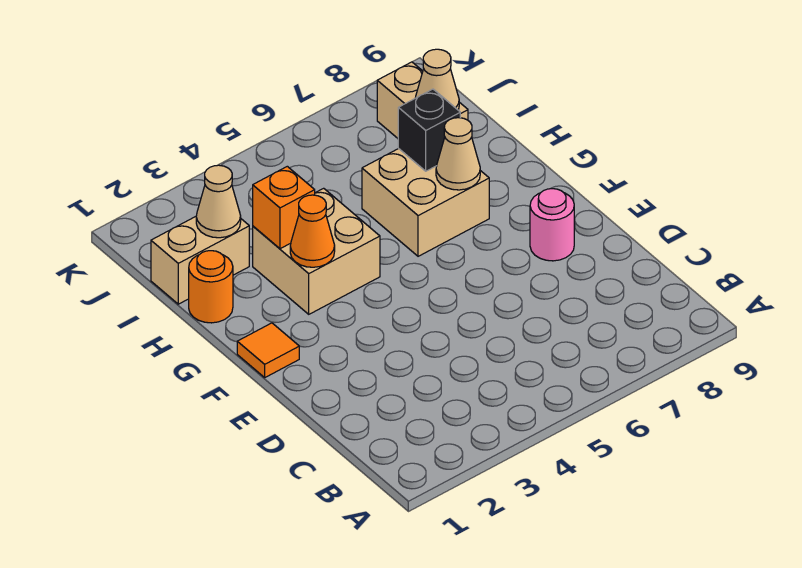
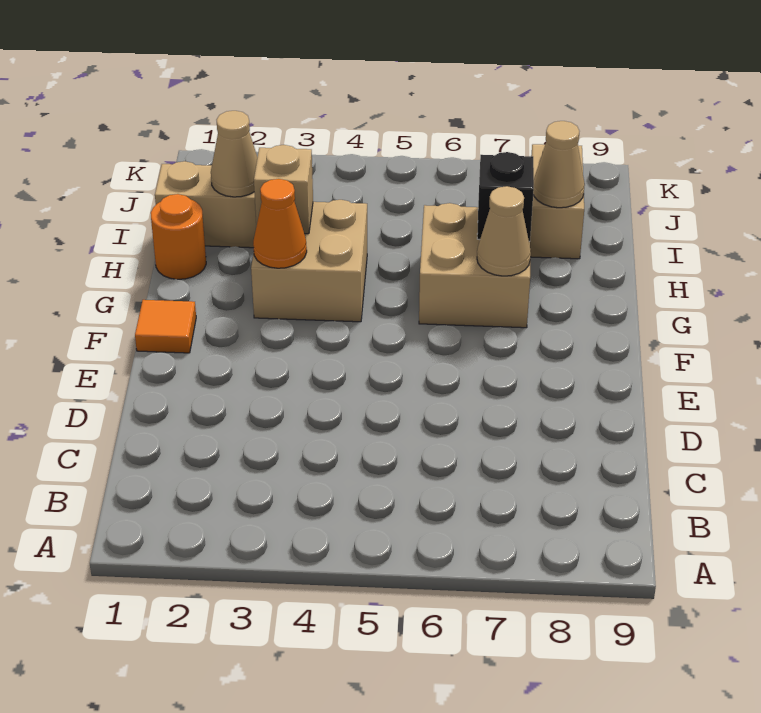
pink 1x1 round brick [530,189,574,261] -> none
orange 1x1 brick [253,166,315,249] -> tan 1x1 brick [254,145,313,234]

